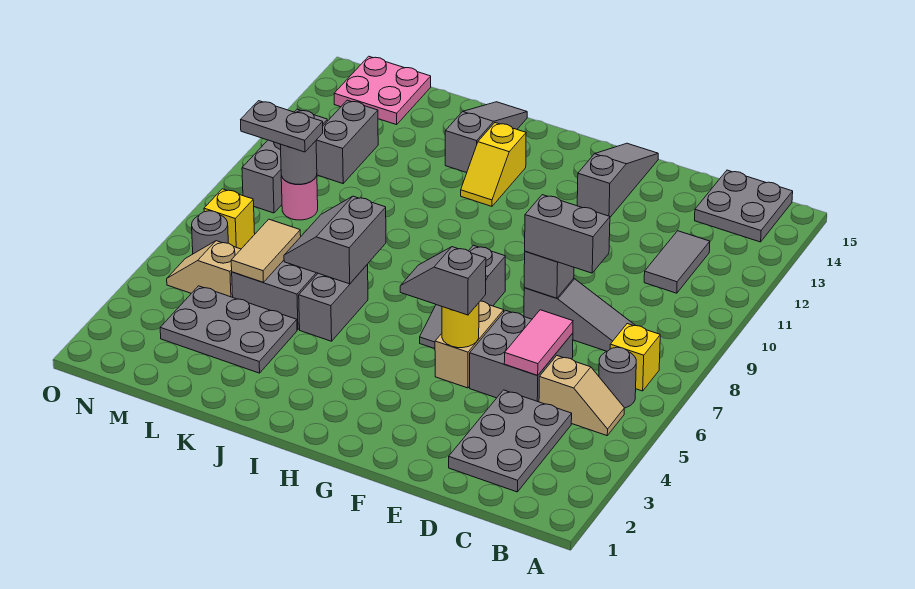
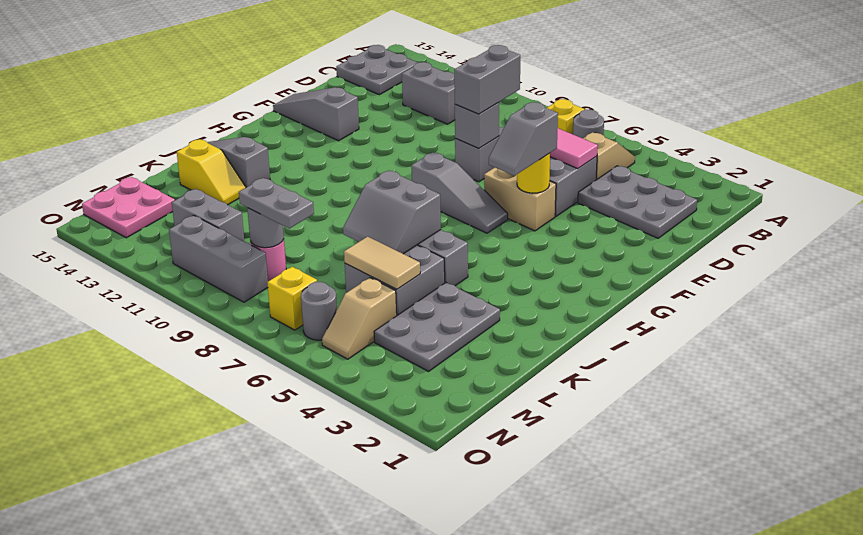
grey 1x2 tile [644,231,710,293] -> grey 1x2 brick [402,62,455,124]
yellow 1x2 slope [461,123,526,206] -> yellow 1x2 slope moved to [177,140,246,205]
grey 1x2 plate [241,101,323,152] -> grey 1x2 plate turned to [239,178,314,229]

